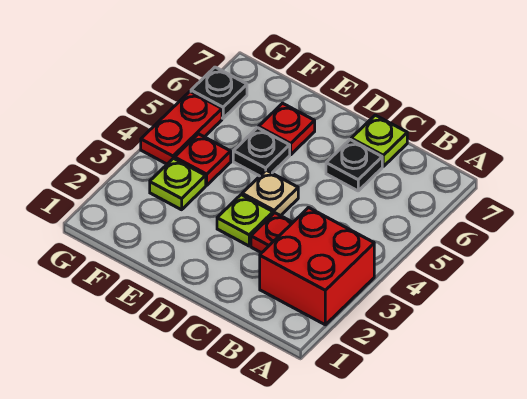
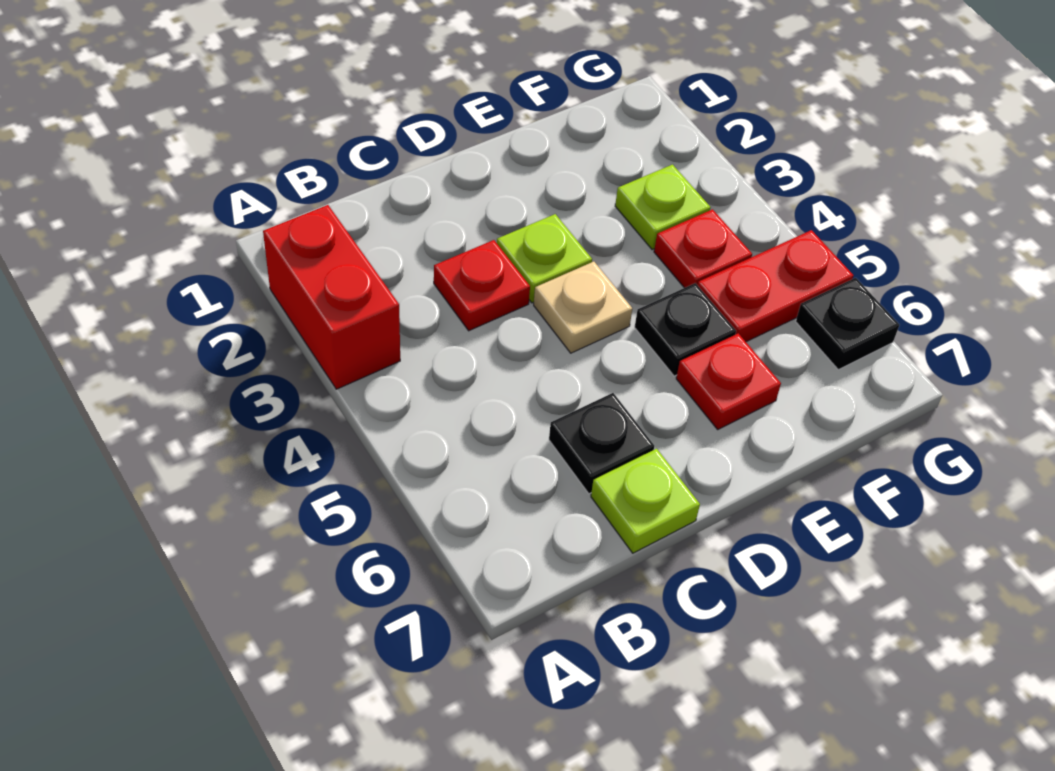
red 2x2 brick [260,208,374,325] -> red 1x2 brick [263,205,400,389]
red 1x2 plate [141,92,222,164] -> red 1x2 plate turned to [698,230,853,342]

